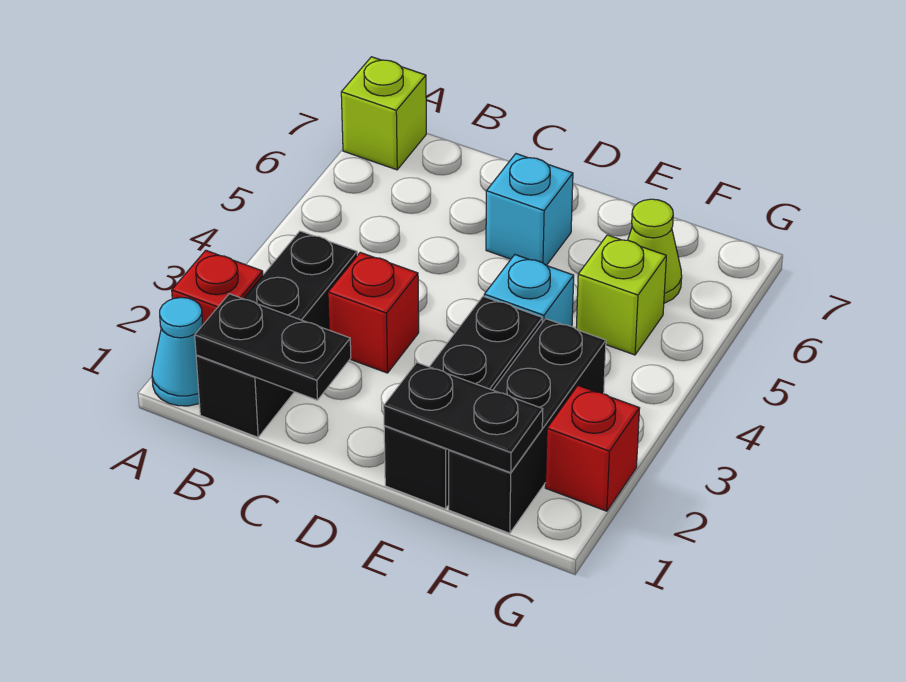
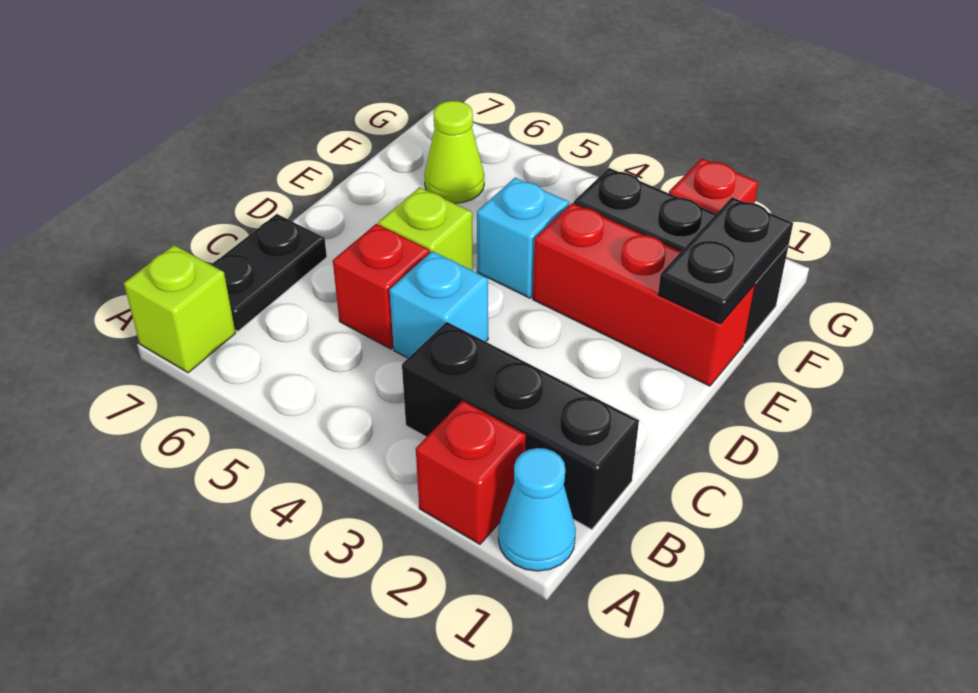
black 1x2 plate [195,294,351,400] -> black 1x2 plate moved to [212,214,327,331]
red 1x1 brick [328,252,419,373] -> red 1x1 brick moved to [333,224,430,349]
cyan 1x1 brick [486,154,573,265] -> cyan 1x1 brick moved to [390,251,488,358]
black 1x3 brick [384,296,543,509] -> red 1x3 brick [533,203,755,386]
lime 1x1 brick [576,235,666,355] -> lime 1x1 brick moved to [378,187,473,271]

